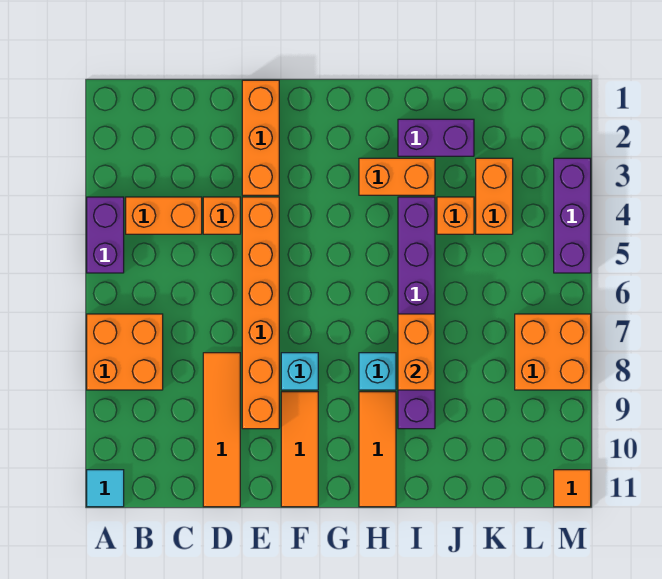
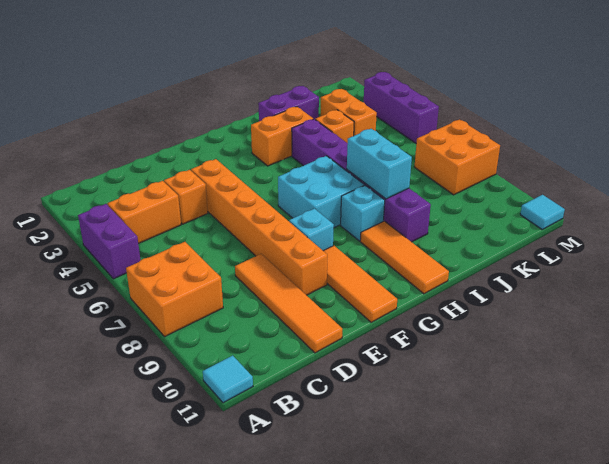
orange 1x3 brick [242,80,279,195] -> none
none -> cyan 2x2 brick [278,156,364,227]
orange 1x2 brick [398,314,435,390] -> cyan 1x2 brick [347,129,412,199]
orange 1x1 tile [554,470,591,507] -> cyan 1x1 tile [520,195,565,229]

